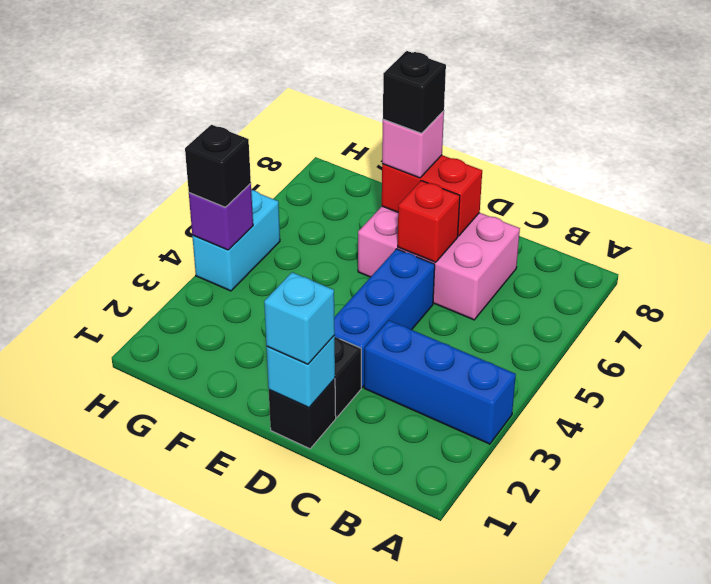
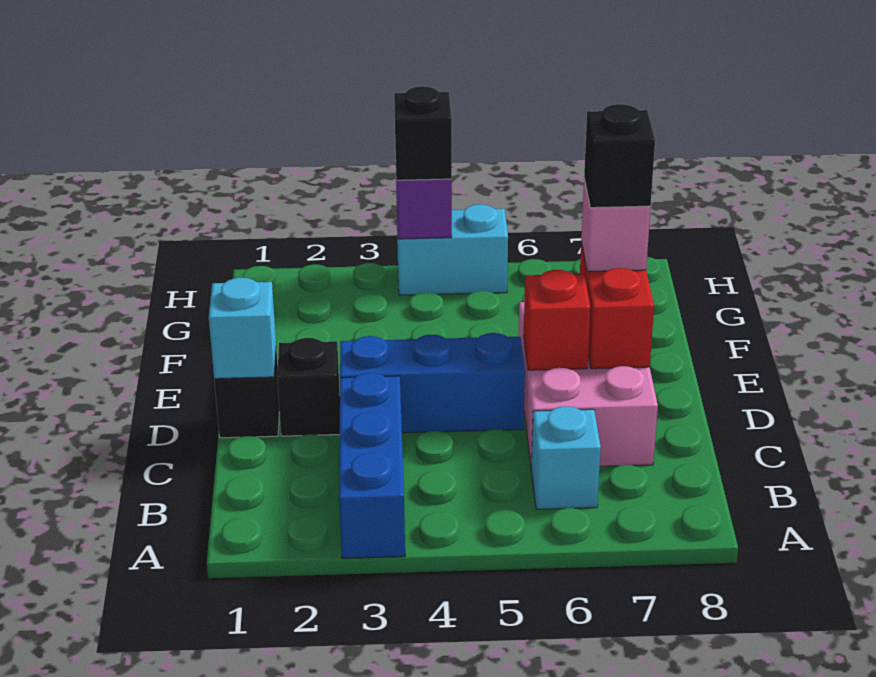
cyan 1x1 brick [264,272,335,364] -> cyan 1x1 brick moved to [531,406,601,509]

